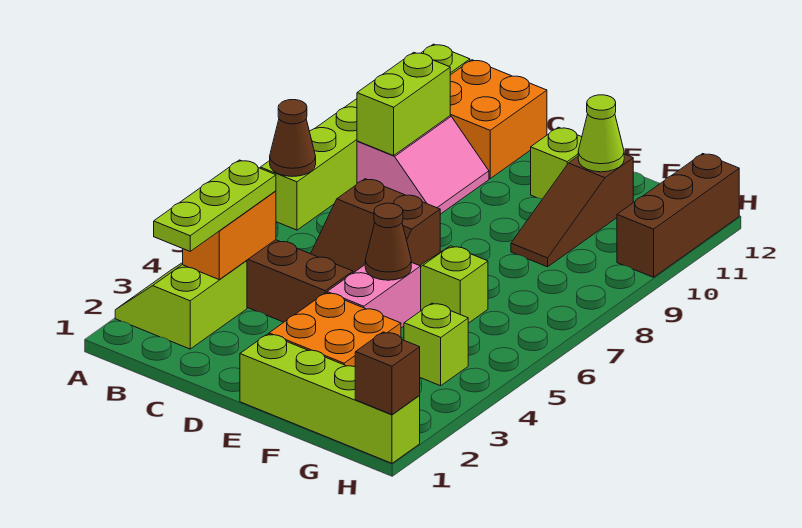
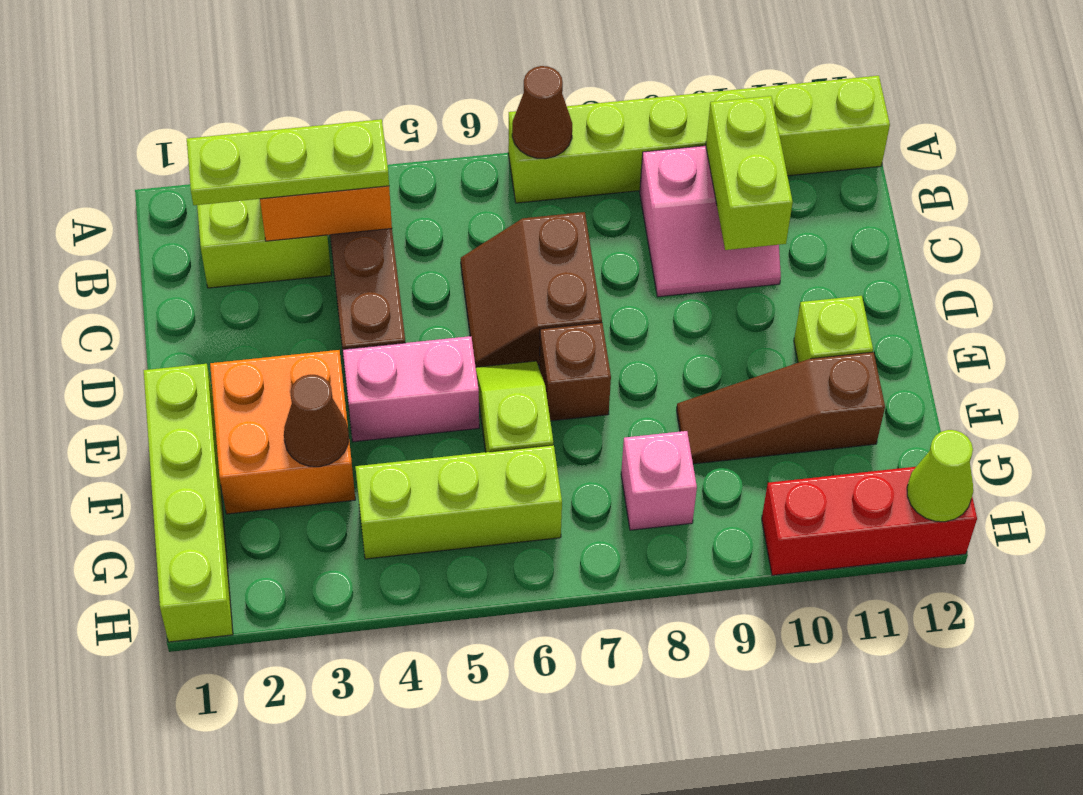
lime 1x2 brick [357,52,450,156] -> lime 1x2 brick turned to [706,96,793,250]
orange 2x2 brick [450,60,547,179] -> none
brown 1x1 cone [365,203,411,280] -> brown 1x1 cone moved to [284,375,349,467]
lime 1x1 cone [578,95,624,172] -> lime 1x1 cone moved to [907,430,973,522]
lime 1x1 brick [404,303,468,386] -> lime 1x3 brick [355,445,562,559]
none -> pink 1x1 brick [621,431,697,530]
brown 1x1 brick [355,332,420,415] -> brown 1x1 brick moved to [539,323,611,421]
brown 1x3 brick [617,154,739,277] -> red 1x3 brick [762,467,977,575]

